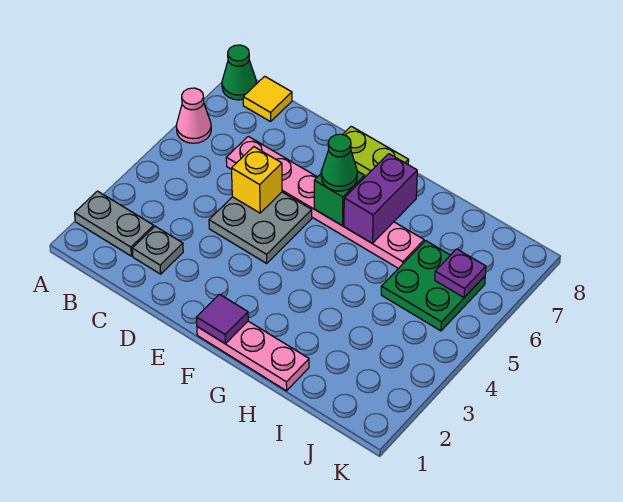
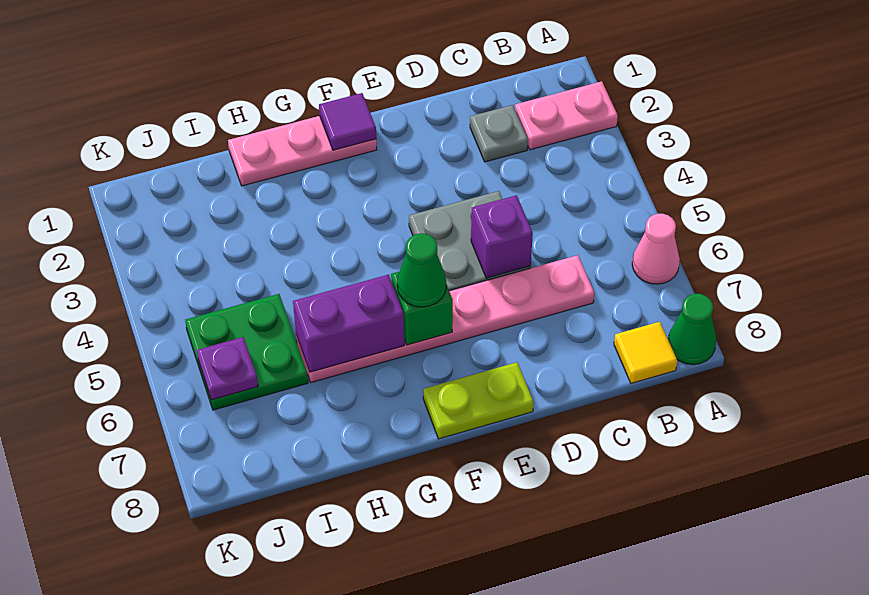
grey 1x2 plate [75,191,154,256] -> pink 1x2 plate [515,81,618,150]
yellow 1x1 brick [232,147,282,213] -> purple 1x1 brick [471,195,533,278]
purple 1x2 brick [344,154,417,244] -> purple 1x2 brick turned to [293,275,404,372]

